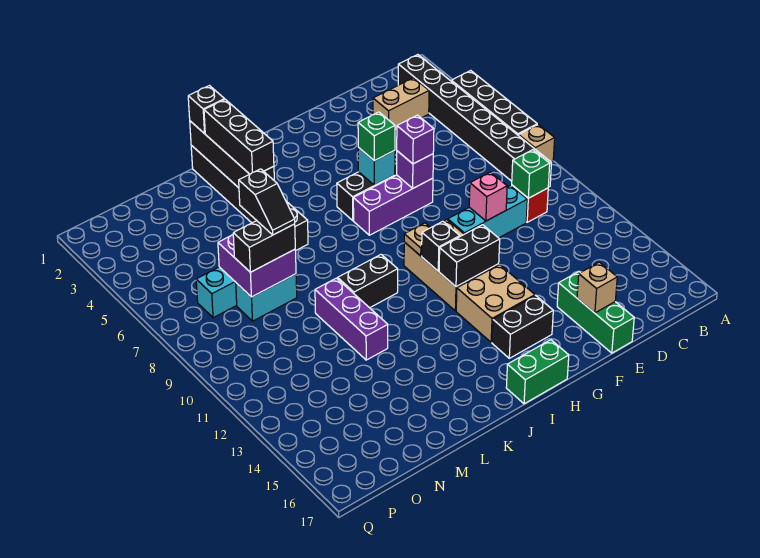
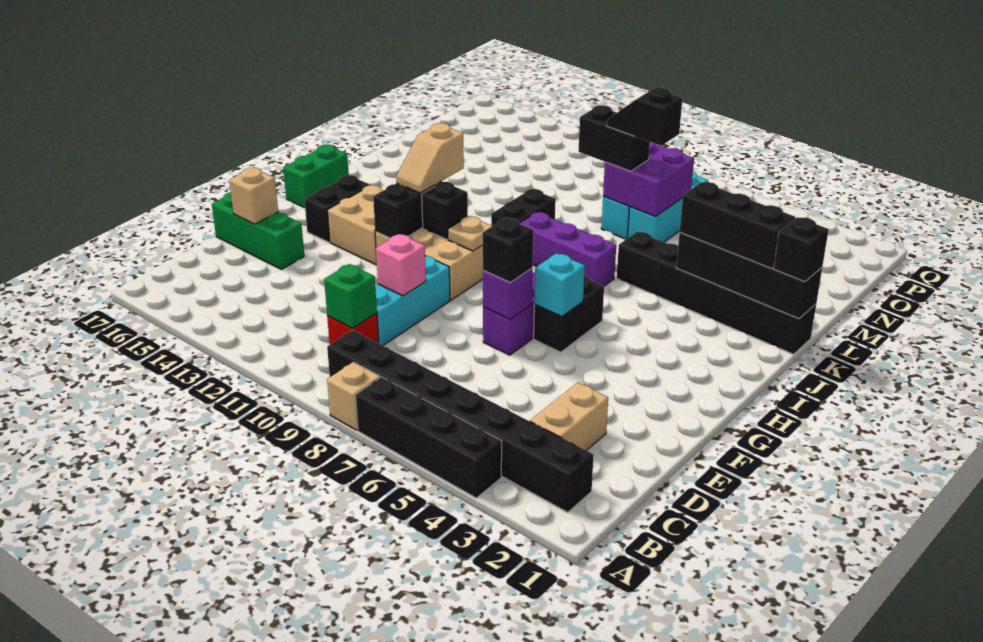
purple 1x1 brick [397,115,434,164] -> black 1x1 brick [483,218,533,283]
green 1x1 brick [358,112,395,161] -> none
none -> tan 1x2 slope [396,123,464,193]
purple 1x3 brick [315,278,388,360] -> purple 1x3 brick moved to [519,212,616,286]
black 1x2 brick [233,221,295,272] -> black 1x2 brick turned to [579,105,650,171]

